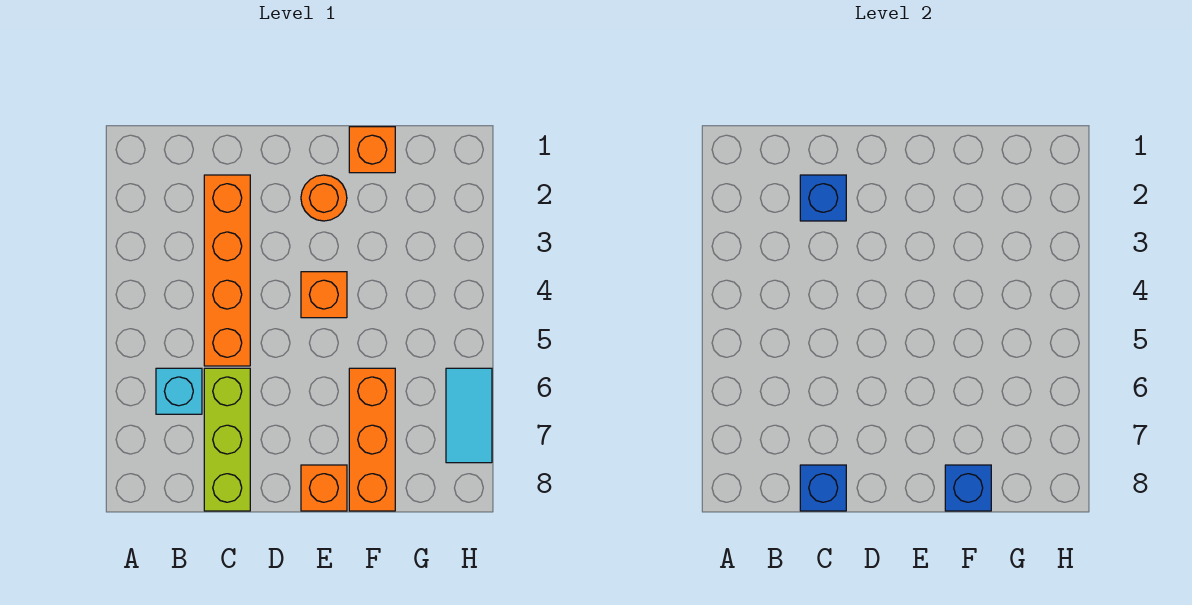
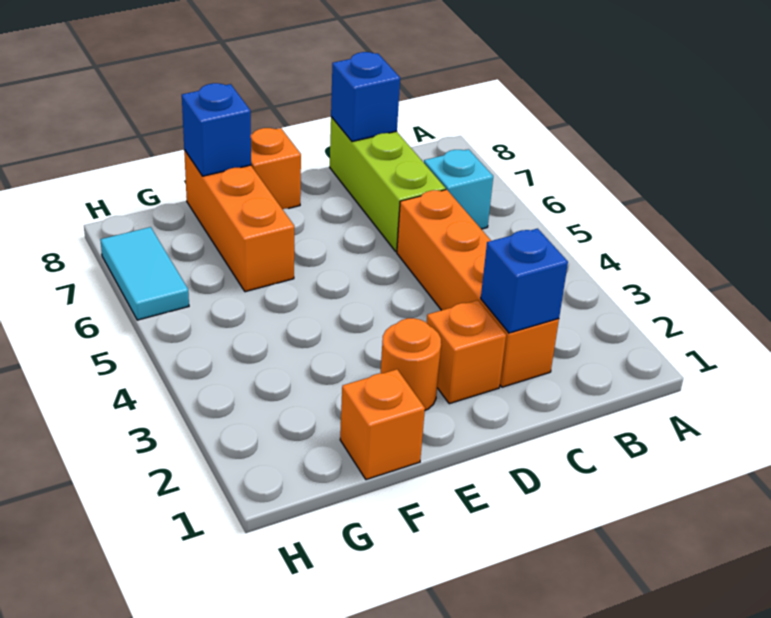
orange 1x1 brick [301,272,347,318] -> orange 1x1 brick moved to [427,300,506,404]

